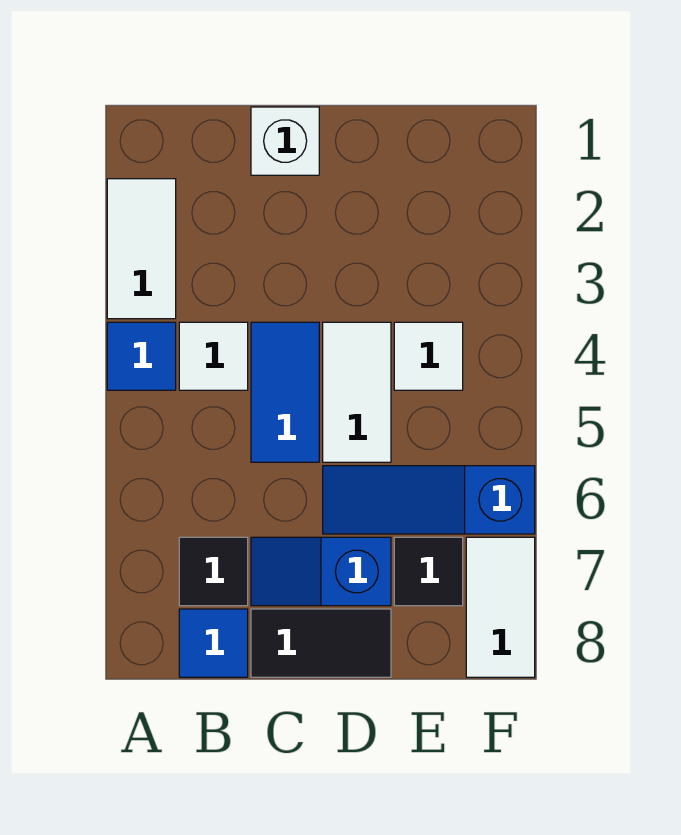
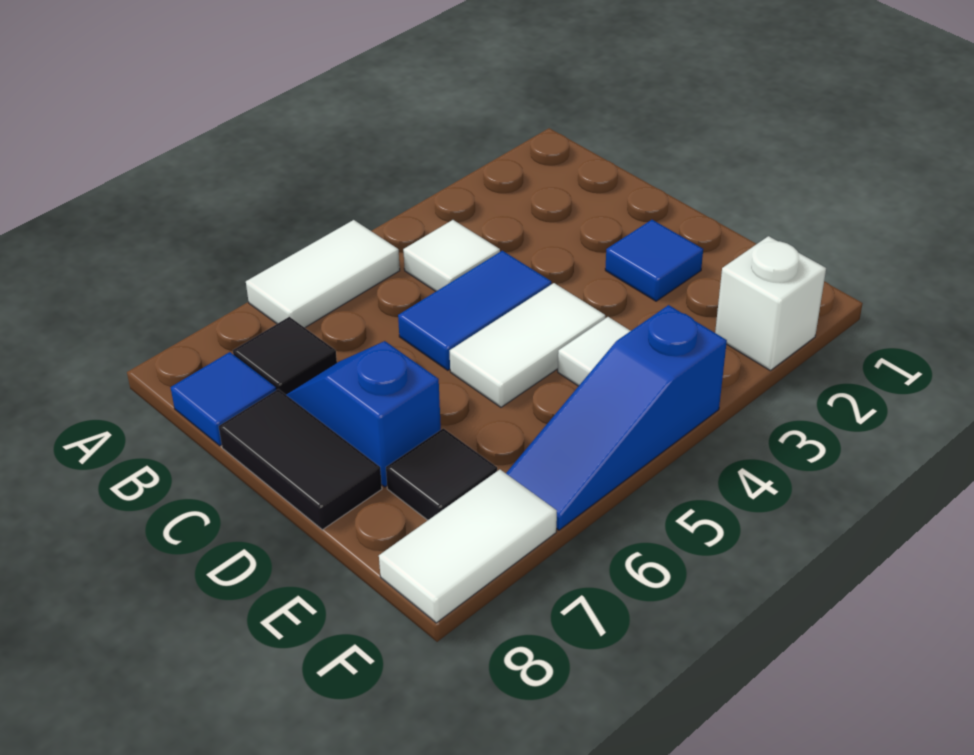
white 1x2 tile [107,179,176,319] -> white 1x2 tile moved to [246,220,400,328]
blue 1x1 tile [107,322,176,390] -> blue 1x1 tile moved to [605,220,703,301]
white 1x1 brick [251,107,319,175] -> white 1x1 brick moved to [715,236,826,371]
blue 1x3 slope [323,466,535,534] -> blue 1x3 slope turned to [506,305,727,530]

